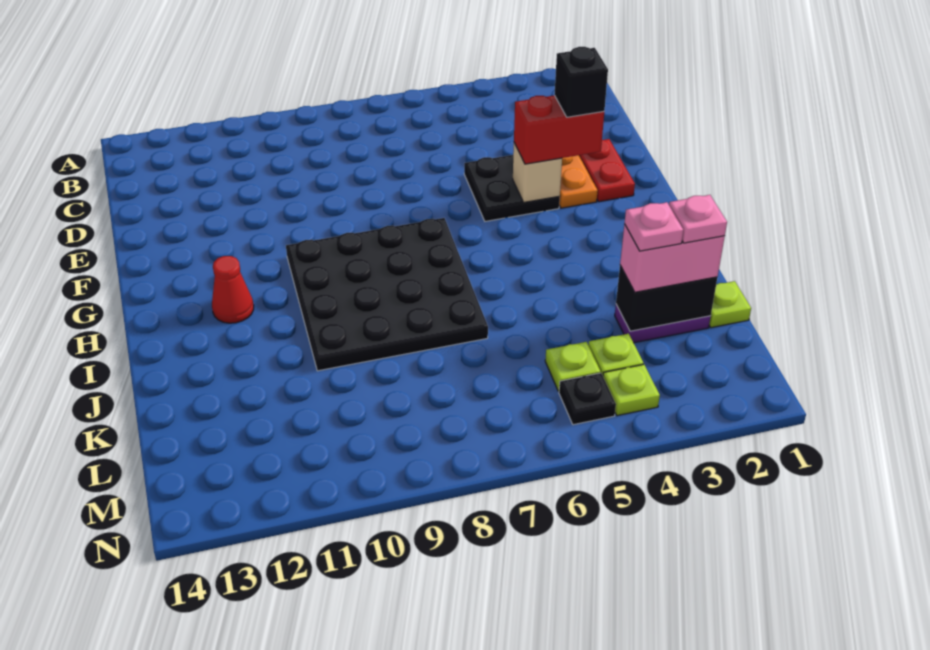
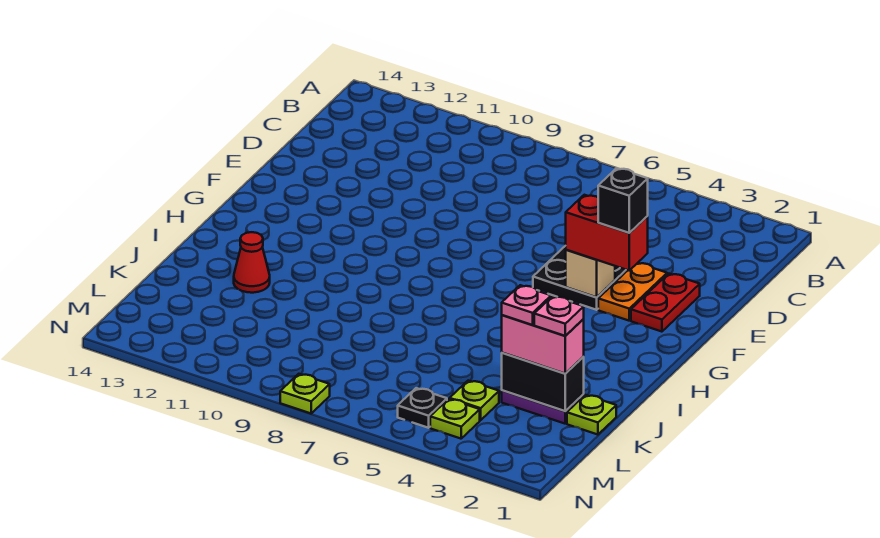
black 4x4 plate [286,218,488,371] -> none
red 1x1 cone [212,256,254,323] -> red 1x1 cone moved to [234,232,270,293]
lime 1x1 plate [545,342,601,392] -> lime 1x1 plate moved to [280,374,330,413]

